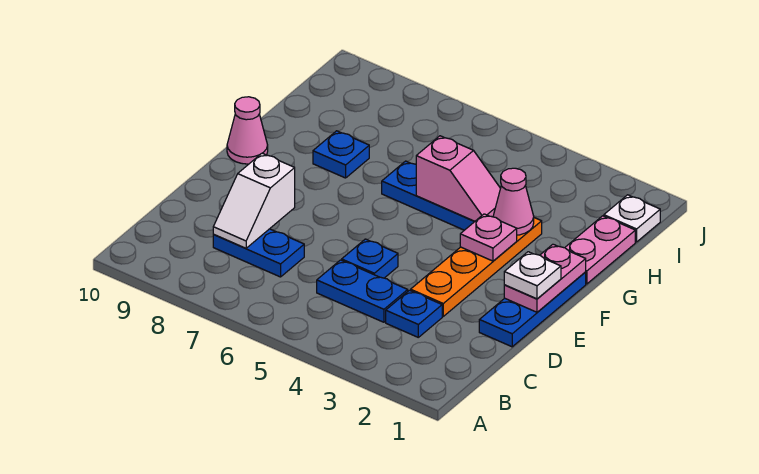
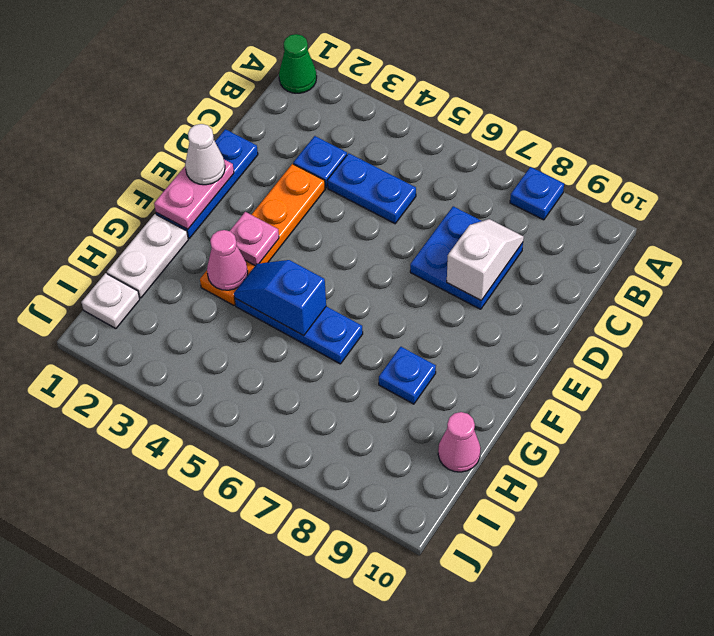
none -> green 1x1 cone [279,34,317,93]
blue 1x2 plate [213,229,304,277] -> blue 2x2 plate [410,206,523,309]
blue 1x1 plate [342,239,398,278] -> blue 1x1 plate moved to [510,167,564,220]
white 1x1 plate [504,252,561,299] -> white 1x1 cone [185,124,225,185]
pink 1x1 cone [227,97,268,164] -> pink 1x1 cone moved to [438,412,481,472]
pink 1x2 plate [565,216,635,284] -> white 1x2 plate [107,214,188,298]
pink 1x2 slope [416,136,501,221] -> blue 1x2 slope [234,260,326,336]

